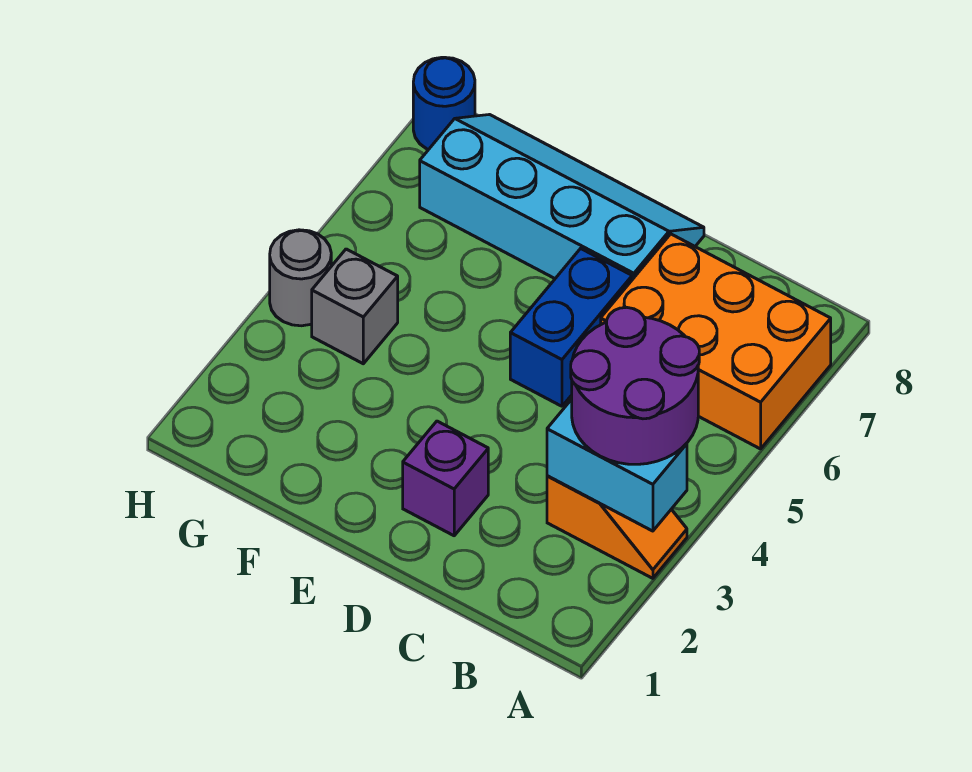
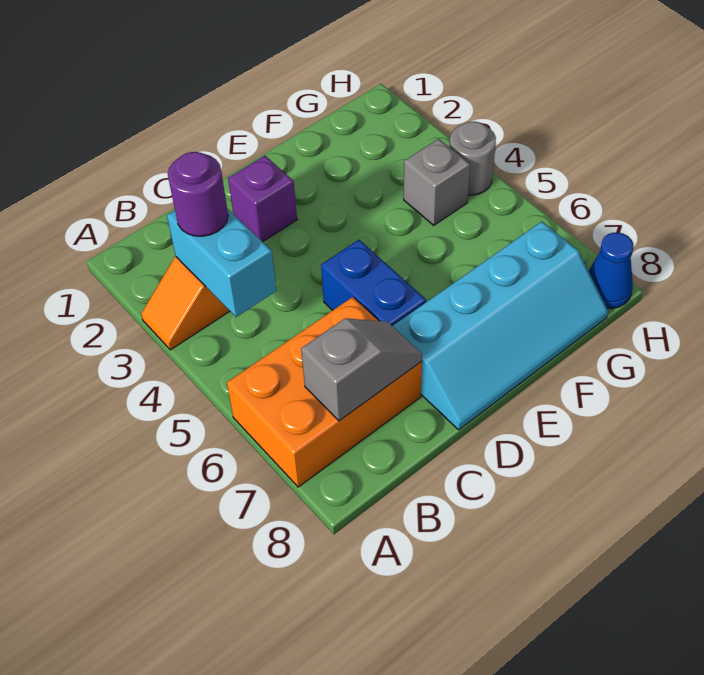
cyan 1x2 brick [547,399,687,531] -> cyan 1x2 brick turned to [167,209,276,317]
purple 2x2 round brick [571,308,699,464] -> purple 1x1 round brick [168,152,228,236]
none -> grey 1x2 slope [301,318,422,421]
blue 1x1 round brick [413,57,475,150] -> blue 1x1 cone [589,233,634,309]

